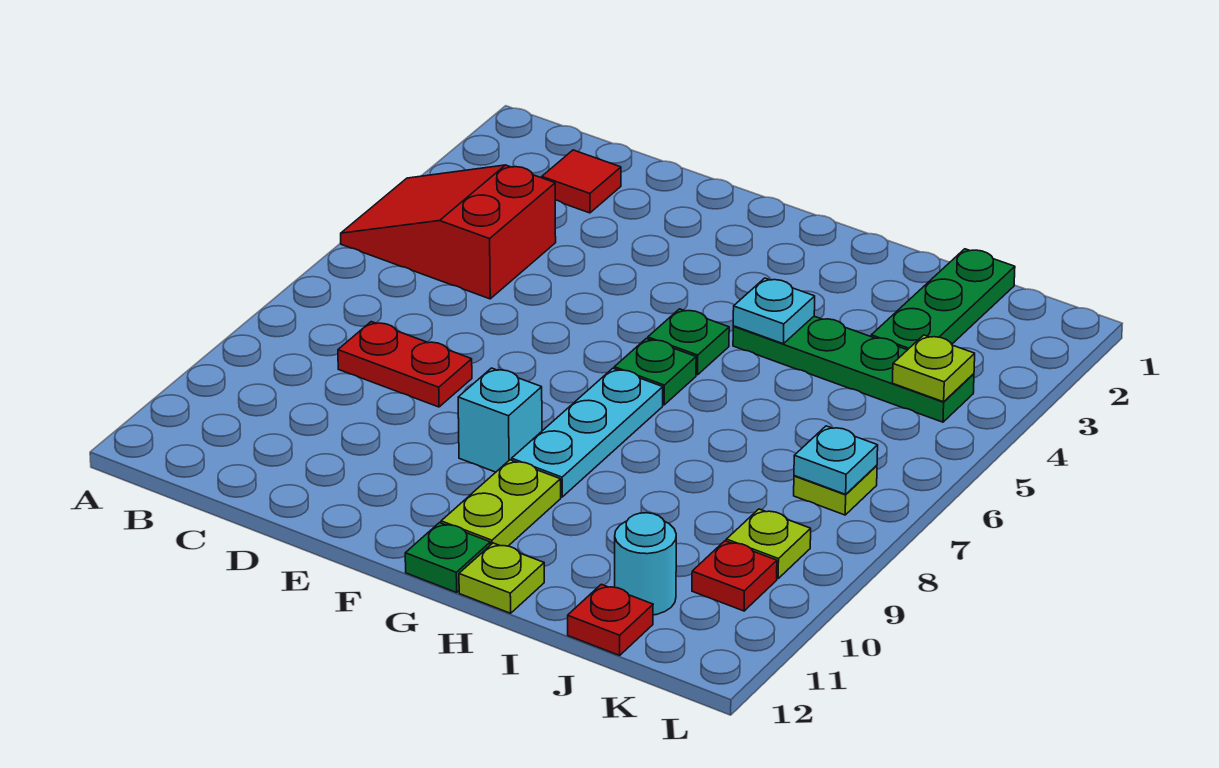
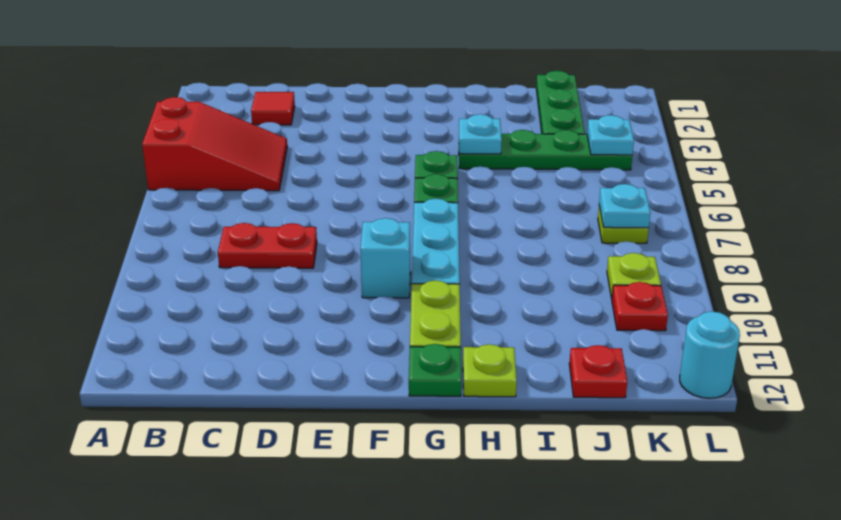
red 2x3 slope [341,165,556,299] -> red 2x3 slope turned to [142,97,287,191]
cyan 1x1 round brick [615,513,676,615] -> cyan 1x1 round brick moved to [680,311,740,398]
lime 1x1 plate [893,335,975,402] -> cyan 1x1 plate [587,115,634,155]

